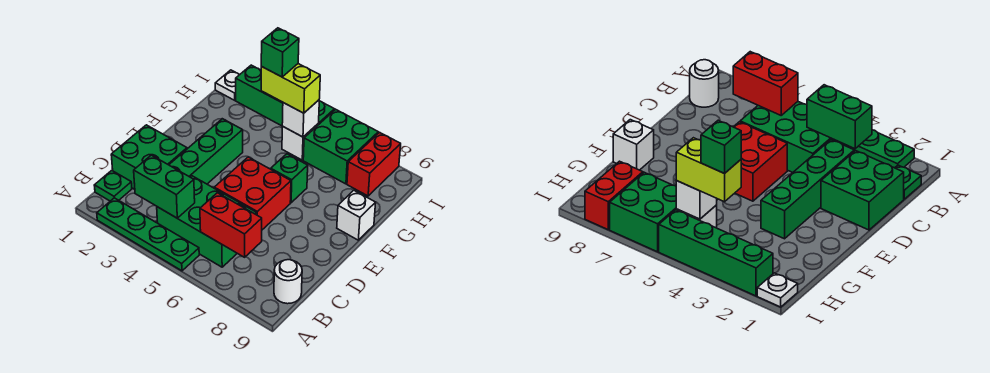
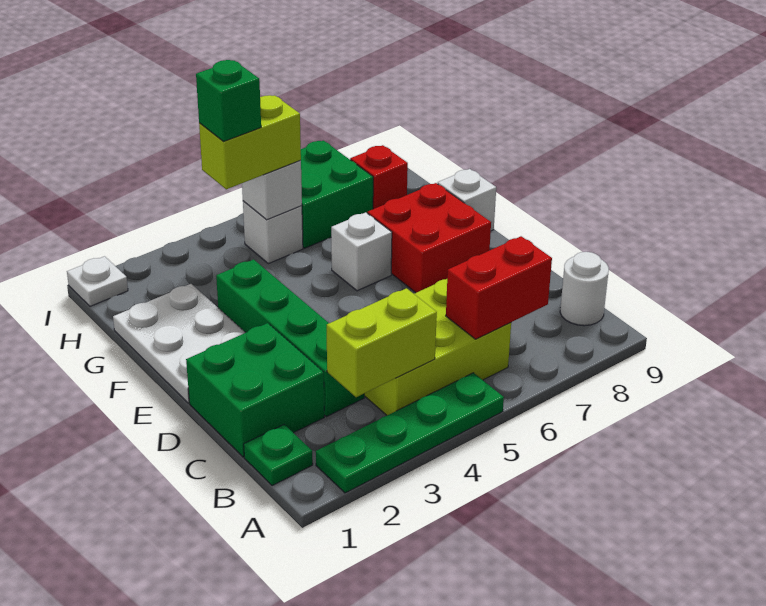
green 1x2 brick [134,155,195,218] -> lime 1x2 brick [327,288,437,397]
green 2x3 brick [157,176,257,267] -> lime 2x3 brick [364,279,511,416]
red 2x2 brick [214,157,291,230] -> red 2x2 brick moved to [368,183,491,293]
none -> white 2x3 plate [113,284,246,403]
green 1x1 brick [271,154,308,203] -> white 1x1 brick [331,212,392,291]
red 1x2 brick [347,132,401,196] -> red 1x1 brick [350,145,408,209]
green 1x4 brick [236,65,335,126] -> none

